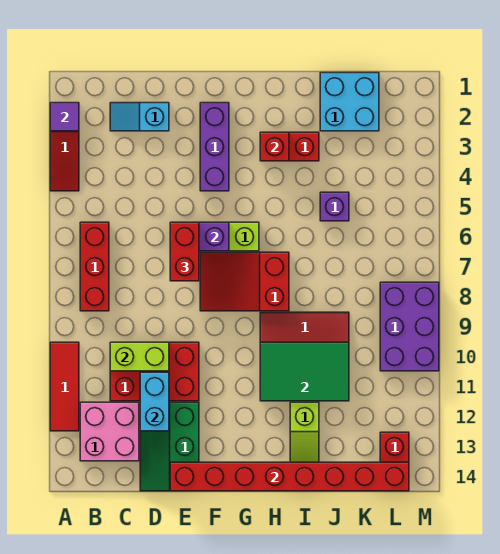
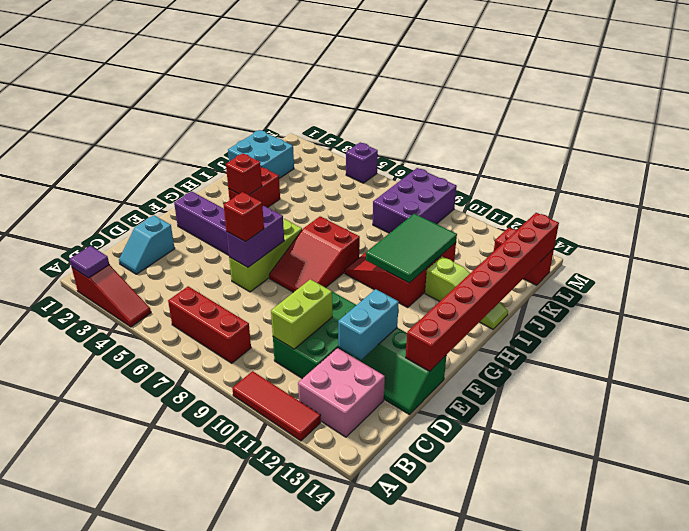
red 2x3 brick [110,342,199,401] -> green 2x3 brick [273,292,356,379]
cyan 1x2 brick [140,372,169,431] -> cyan 1x2 brick turned to [338,289,399,360]
red 1x2 brick [170,222,199,281] -> red 1x1 brick [224,192,264,242]
purple 1x1 brick [320,192,349,221] -> purple 1x1 brick moved to [346,142,378,183]
purple 2x3 brick [380,282,439,371] -> purple 2x3 brick turned to [373,168,457,233]

